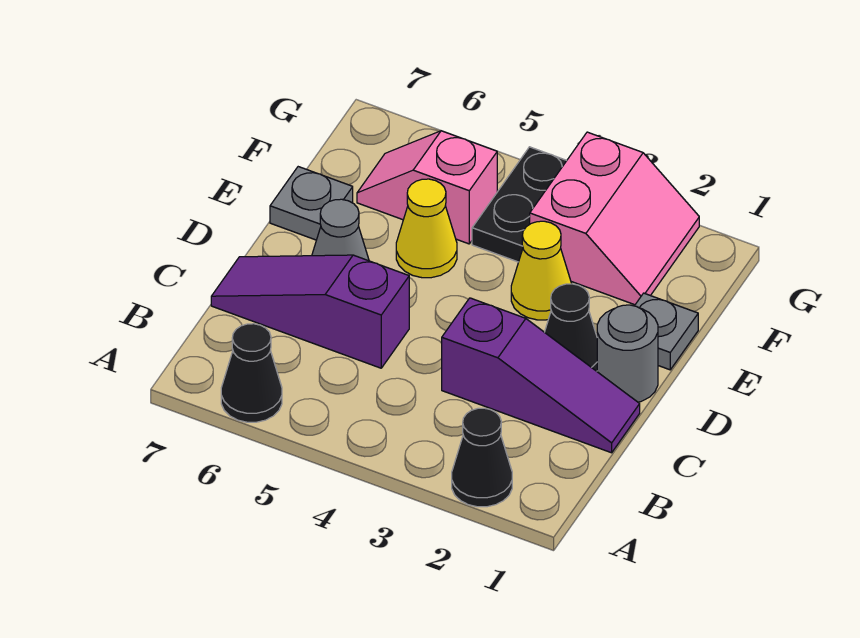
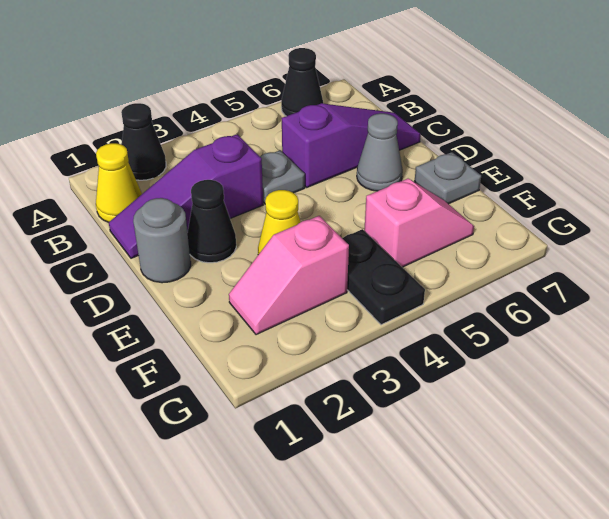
grey 1x1 plate [635,293,698,370] -> grey 1x1 plate moved to [260,150,305,204]
yellow 1x1 cone [396,179,457,278] -> yellow 1x1 cone moved to [96,143,142,222]
pink 2x2 slope [530,132,699,305] -> pink 1x2 slope [229,216,349,335]

